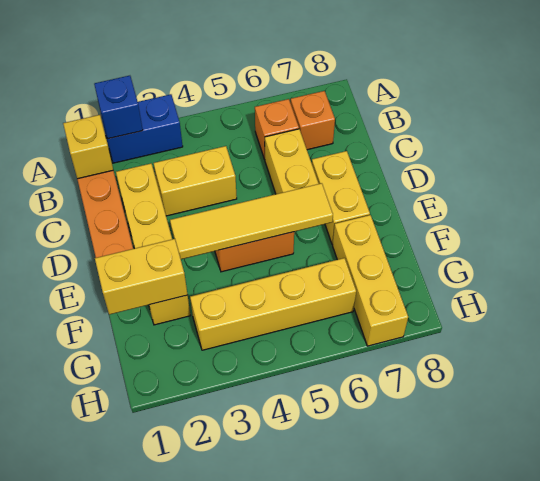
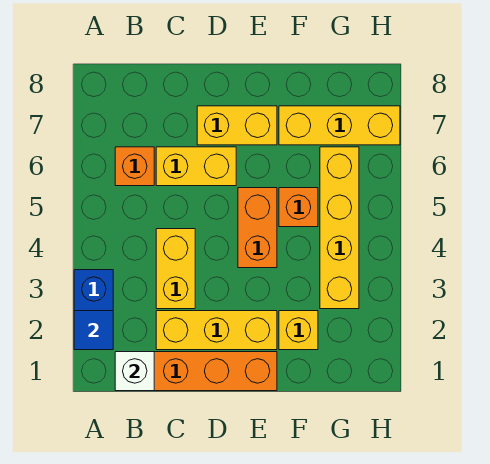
blue 1x1 brick [94,76,143,139] -> blue 1x1 tile [74,311,113,350]
yellow 1x1 brick [63,115,113,179] -> white 1x1 brick [115,352,154,391]
orange 1x1 brick [291,91,335,150] -> orange 1x1 brick moved to [279,188,318,227]
yellow 1x4 tile [170,183,333,259] -> none
yellow 1x2 brick [95,239,188,315] -> none

